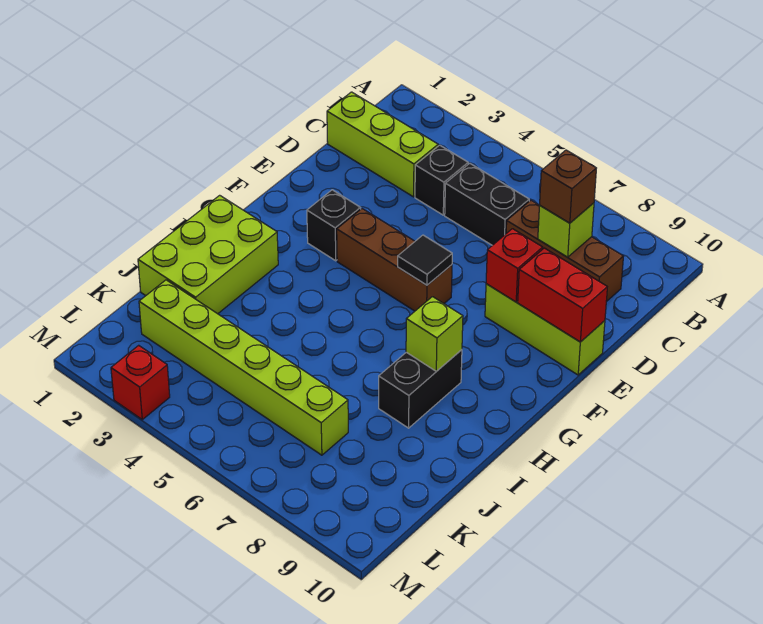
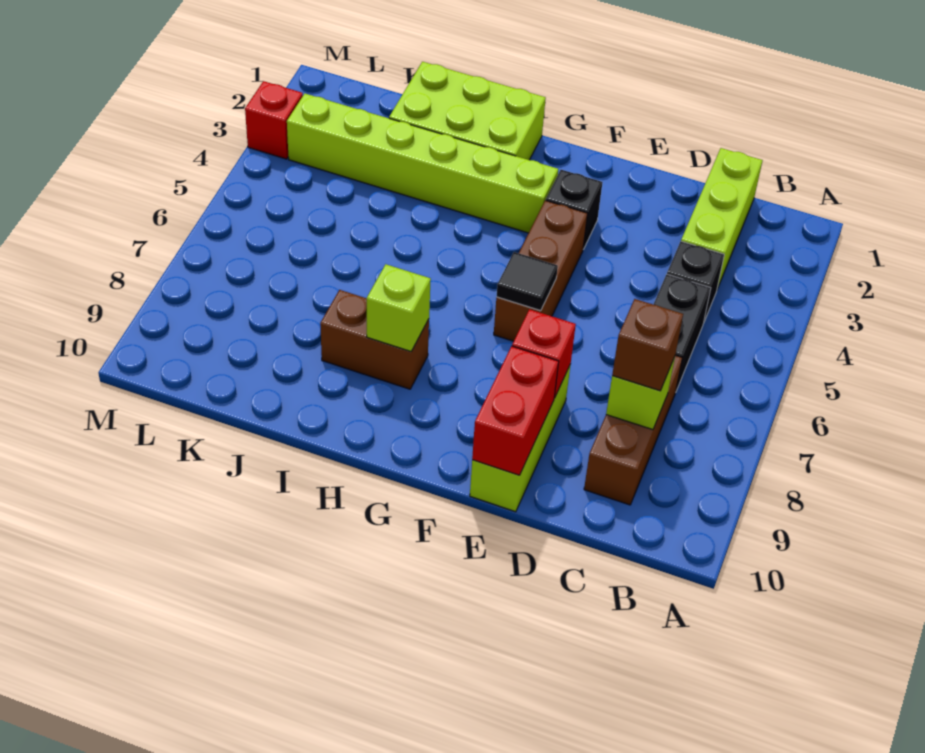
black 1x2 brick [379,350,462,428] -> brown 1x2 brick [320,290,429,389]
lime 1x6 brick [139,280,348,455] -> lime 1x6 brick turned to [287,94,558,233]

